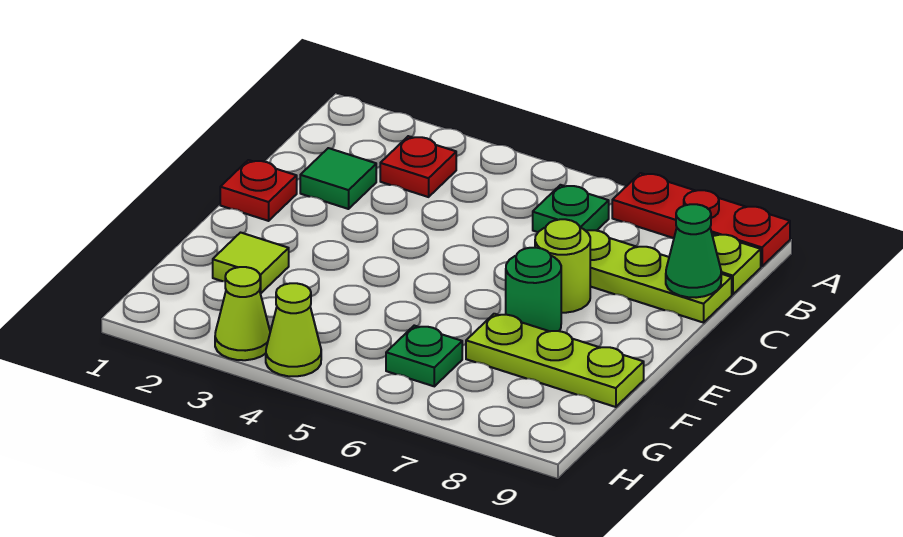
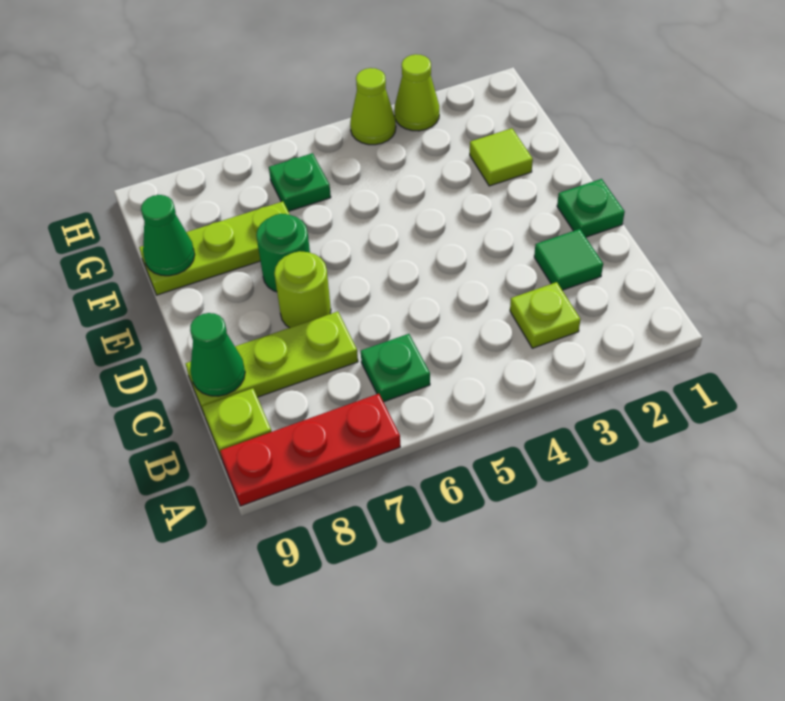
red 1x1 plate [380,136,456,197] -> lime 1x1 plate [510,282,580,348]
red 1x1 plate [220,160,297,221] -> green 1x1 plate [557,179,625,237]
none -> green 1x1 cone [141,195,195,276]

